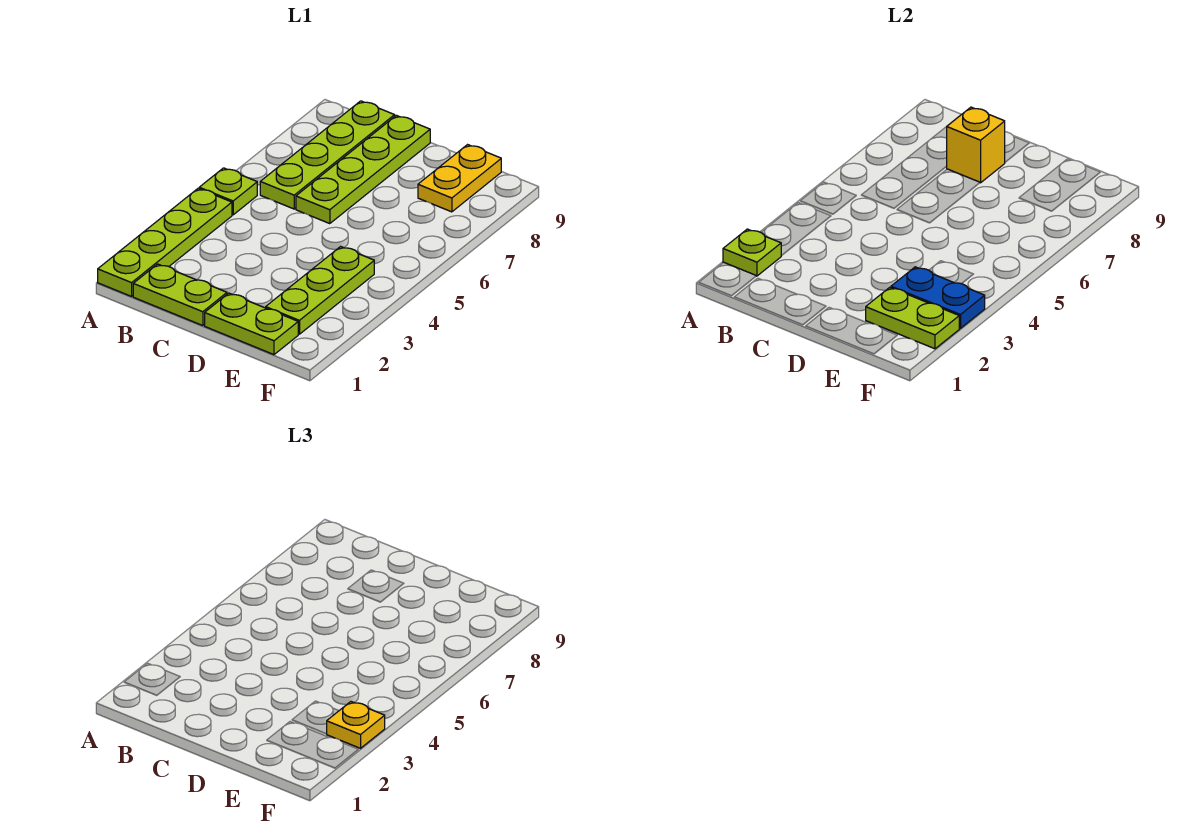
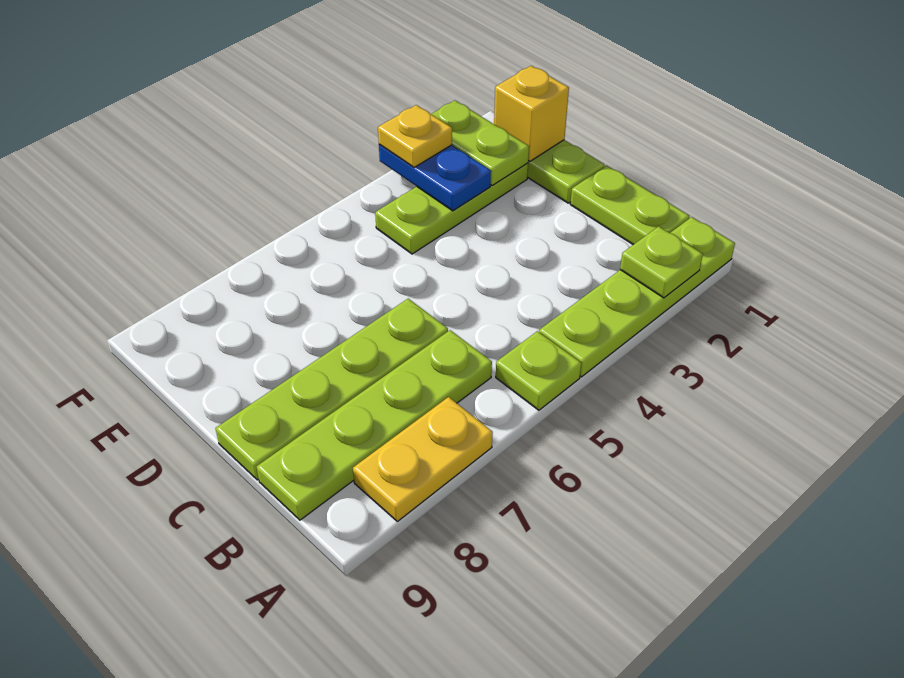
yellow 1x1 brick [947,107,1005,183] -> yellow 1x1 brick moved to [494,66,569,161]
yellow 1x2 plate [418,145,501,212] -> yellow 1x2 plate moved to [353,397,493,521]

